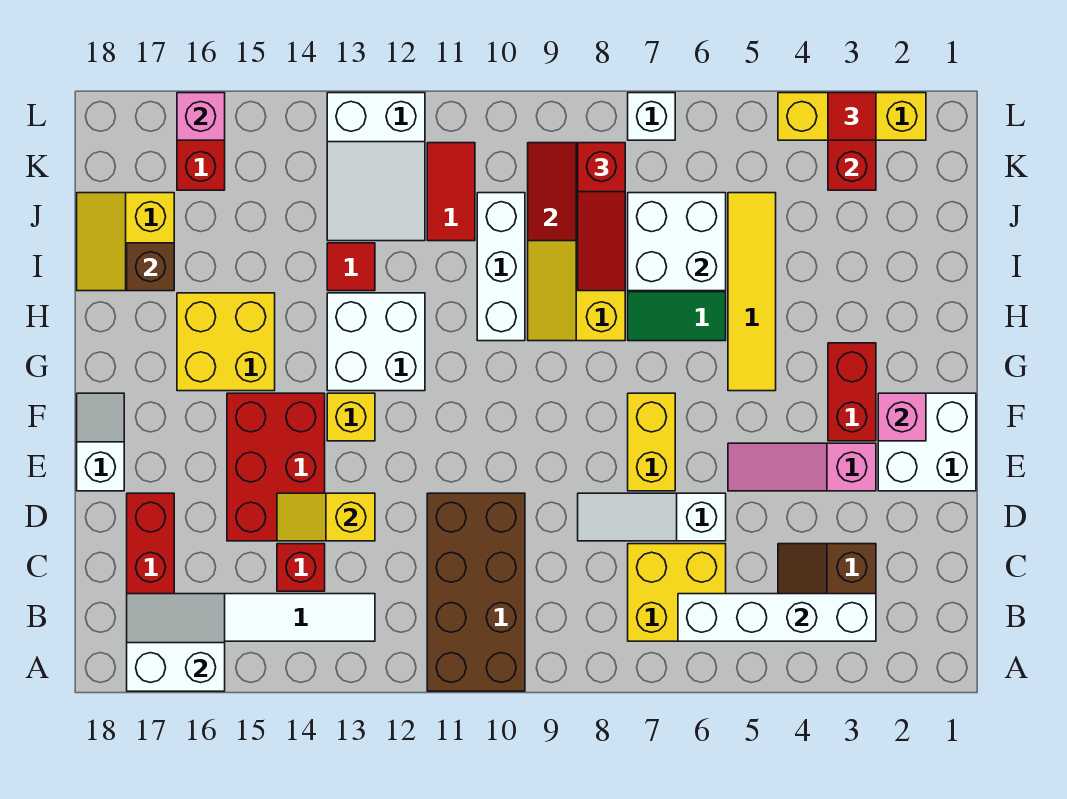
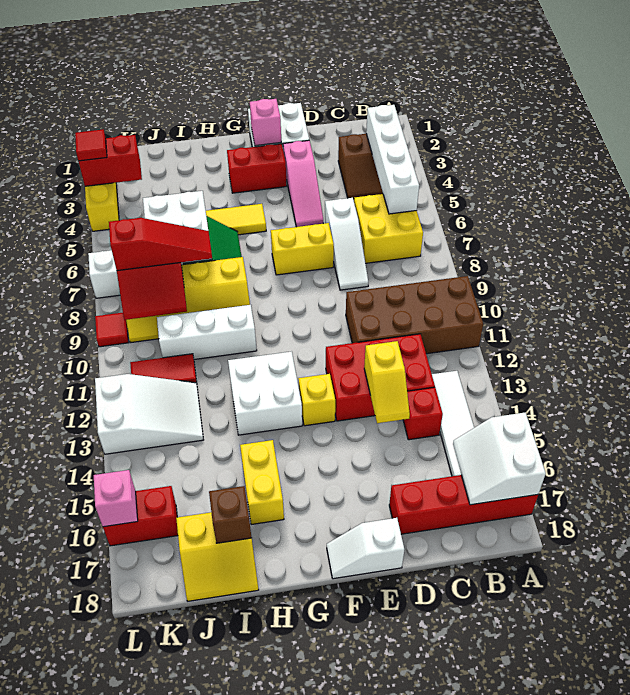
red 2x3 brick [227,393,325,541] -> red 2x3 brick moved to [326,334,435,421]
yellow 2x2 brick [177,293,275,391] -> yellow 1x2 brick [240,440,284,525]
red 1x1 tile [327,243,375,291] -> red 1x1 tile moved to [95,313,129,347]

